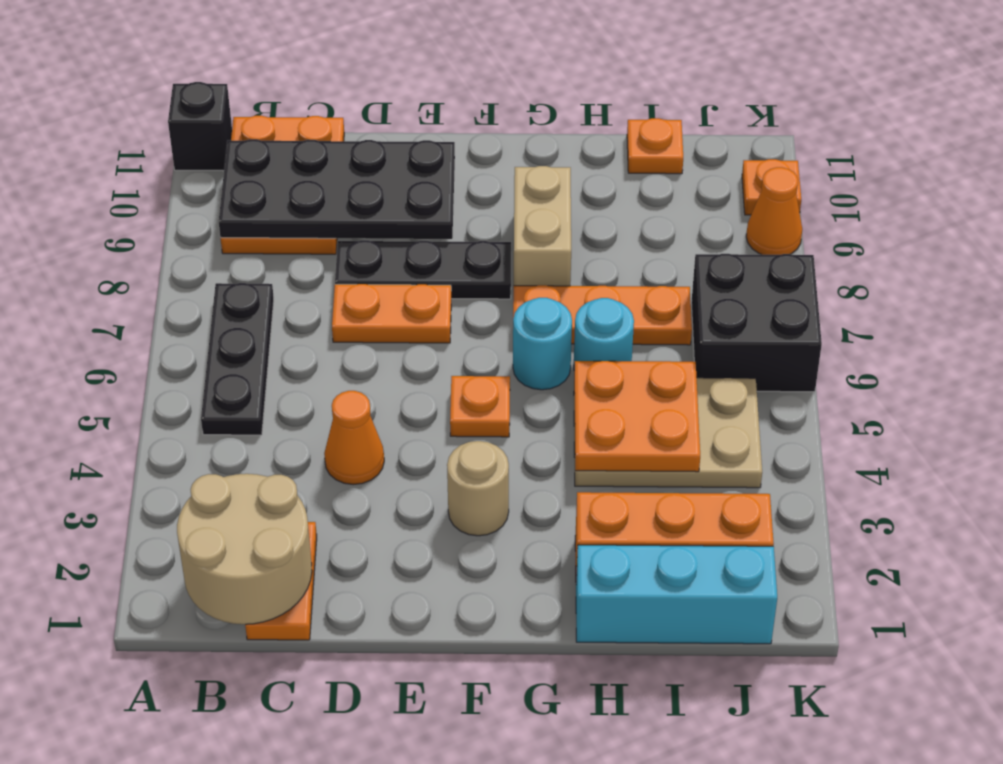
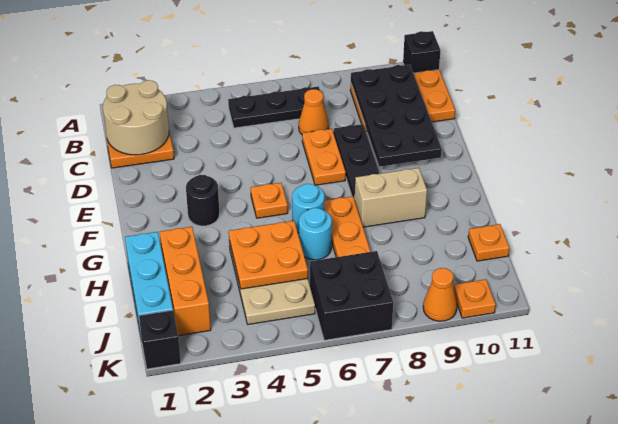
orange 1x1 cone [324,391,384,485] -> orange 1x1 cone moved to [299,89,329,134]
tan 1x1 round brick [447,441,509,536] -> black 1x1 round brick [186,175,219,226]
none -> black 1x1 brick [139,310,181,369]

